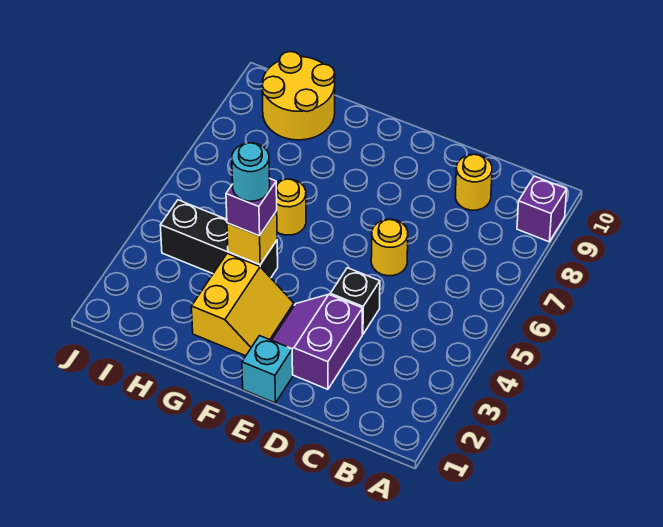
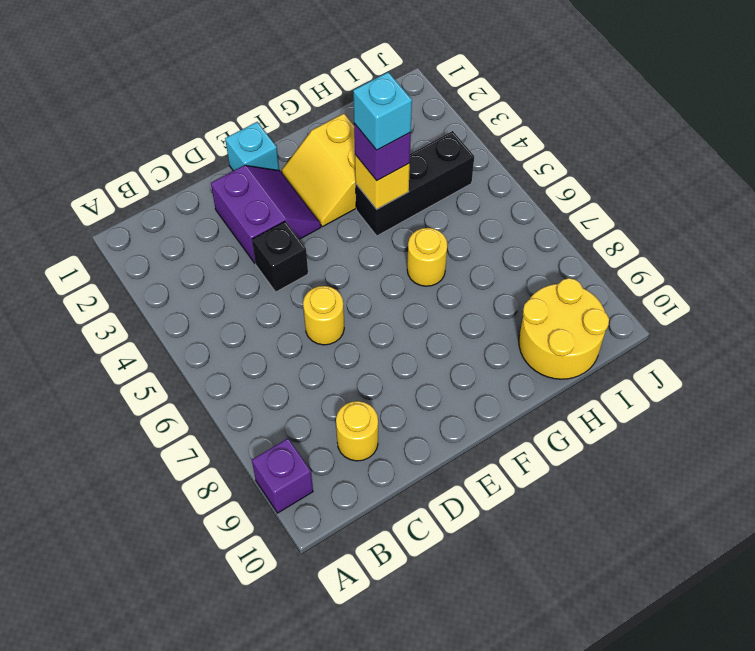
cyan 1x1 round brick [232,143,270,201] -> cyan 1x1 brick [353,72,412,150]

